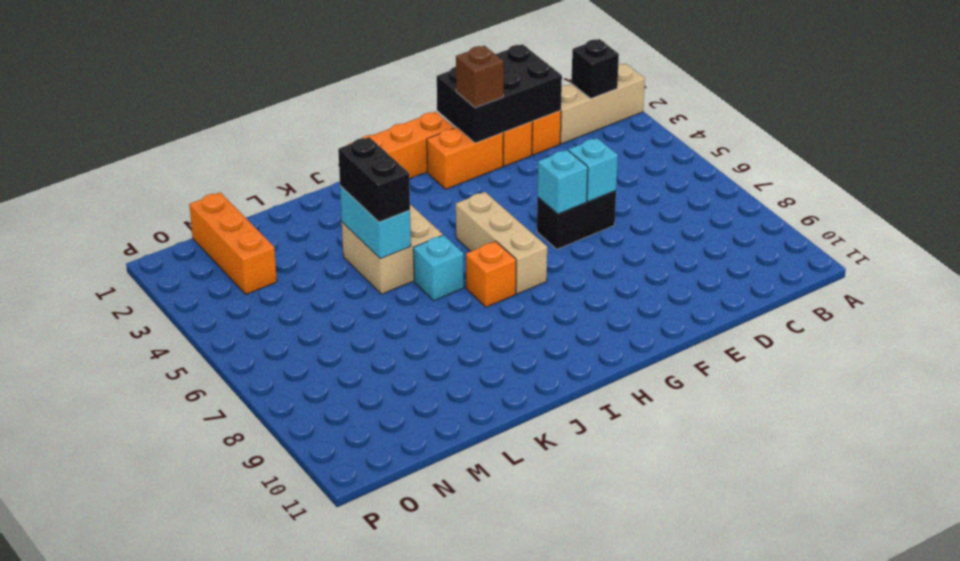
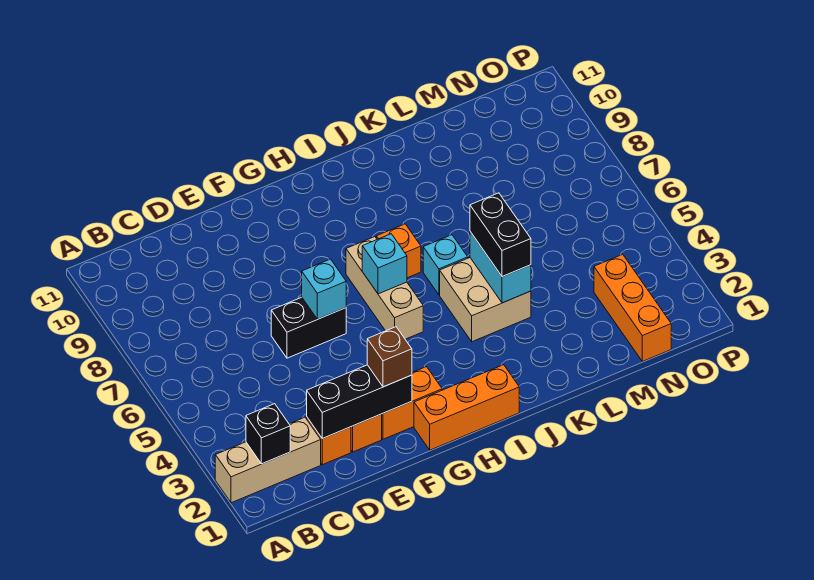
black 2x3 brick [437,44,562,143] -> black 1x3 brick [307,365,412,439]
cyan 1x1 brick [568,138,618,202] -> cyan 1x1 brick moved to [362,234,407,294]

